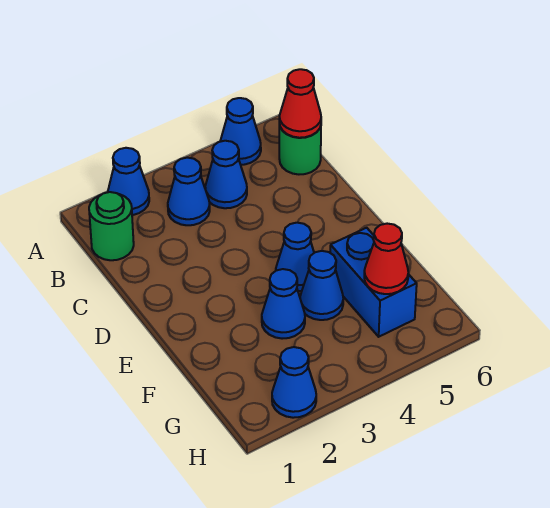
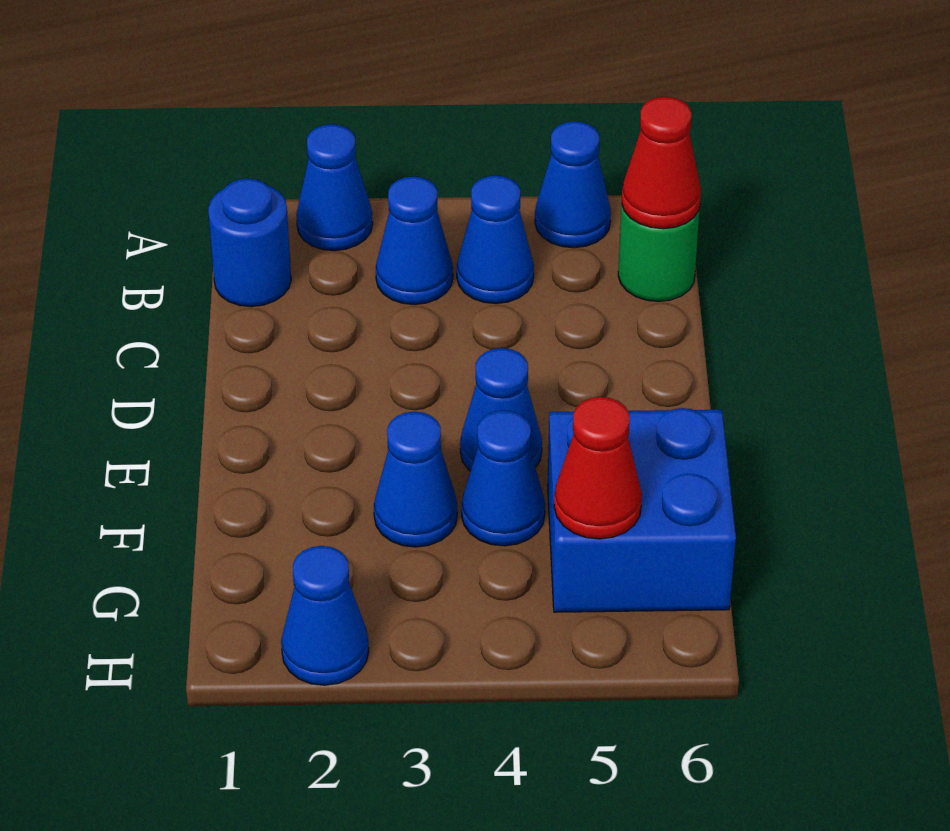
green 1x1 round brick [89,192,134,260] -> blue 1x1 round brick [208,178,291,307]
blue 1x2 brick [330,228,417,337] -> blue 2x2 brick [548,408,736,612]

